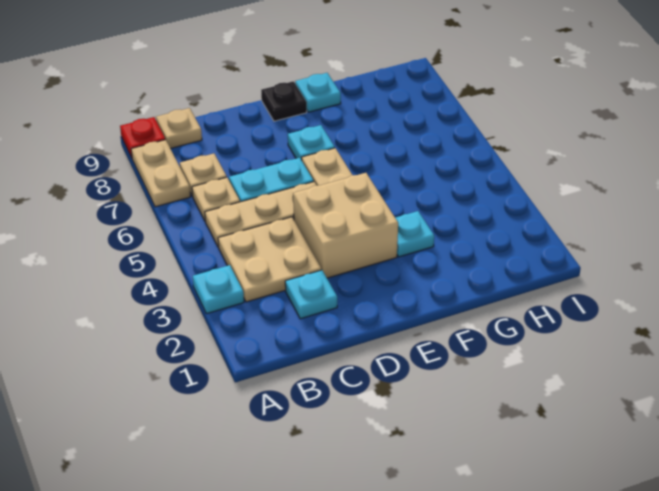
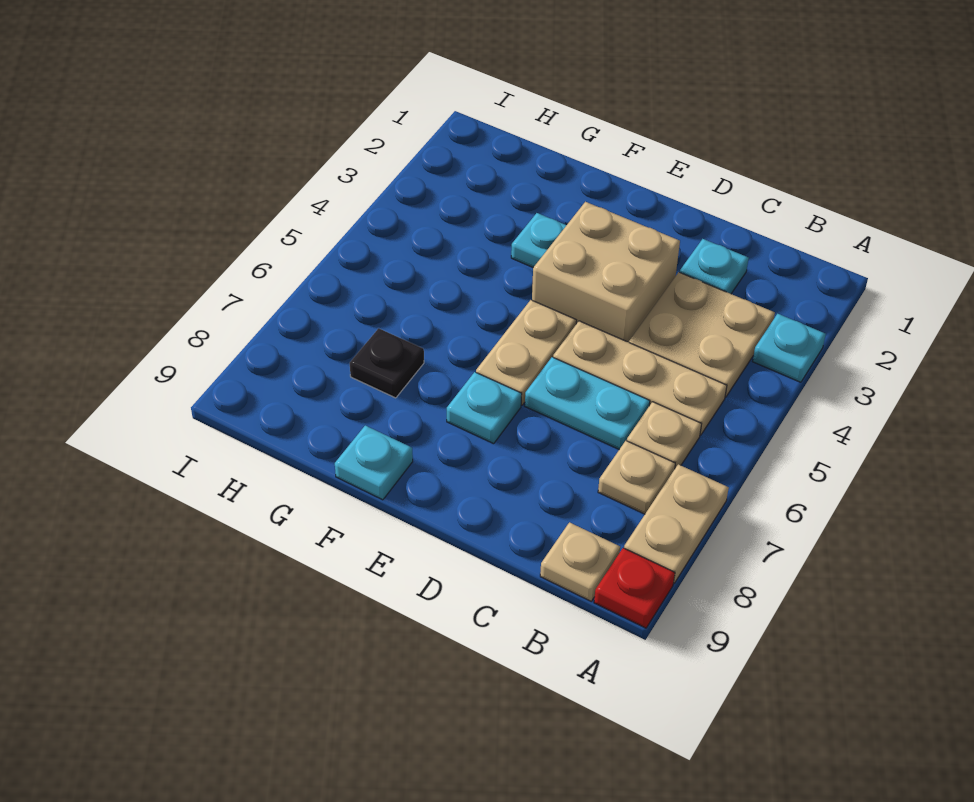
black 1x1 plate [261,81,307,121] -> black 1x1 plate moved to [350,328,424,398]

